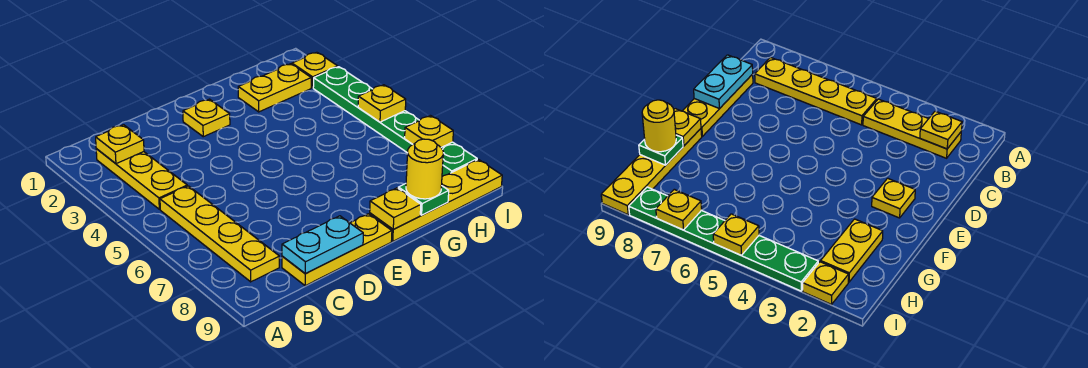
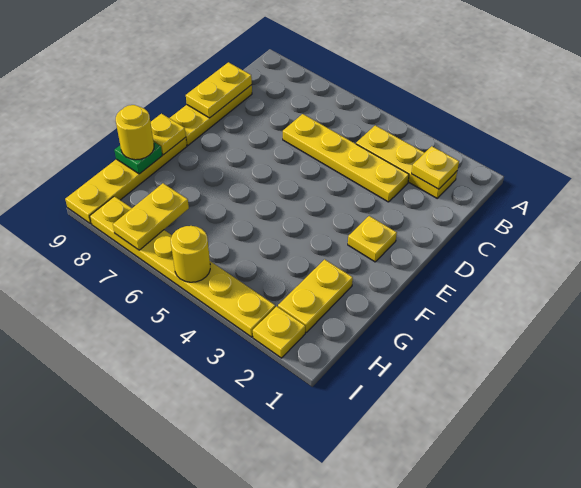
yellow 1x4 plate [160,186,279,282] -> yellow 1x4 plate moved to [283,114,409,202]
cyan 1x2 plate [282,216,363,273] -> yellow 1x2 plate [186,62,252,118]
green 1x6 plate [313,67,477,176] -> yellow 1x6 plate [90,196,275,337]
yellow 1x1 plate [358,85,406,122] -> yellow 1x1 round brick [171,226,210,282]
yellow 1x1 plate [405,116,453,147] -> yellow 1x2 plate [113,183,189,250]

